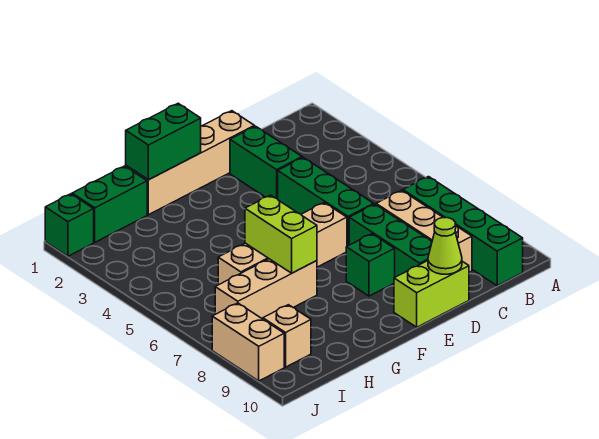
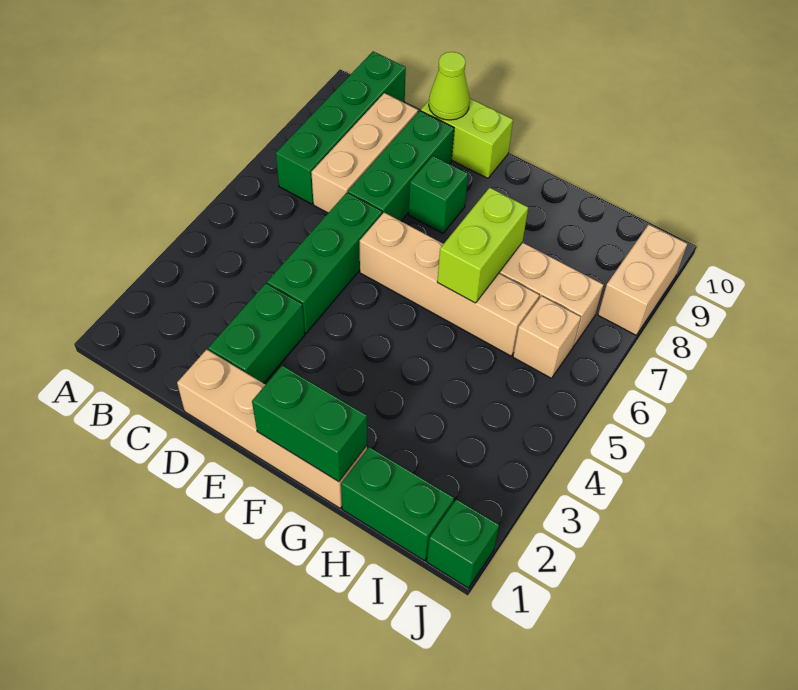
tan 1x1 brick [263,305,311,367] -> tan 1x1 brick moved to [513,296,581,378]

